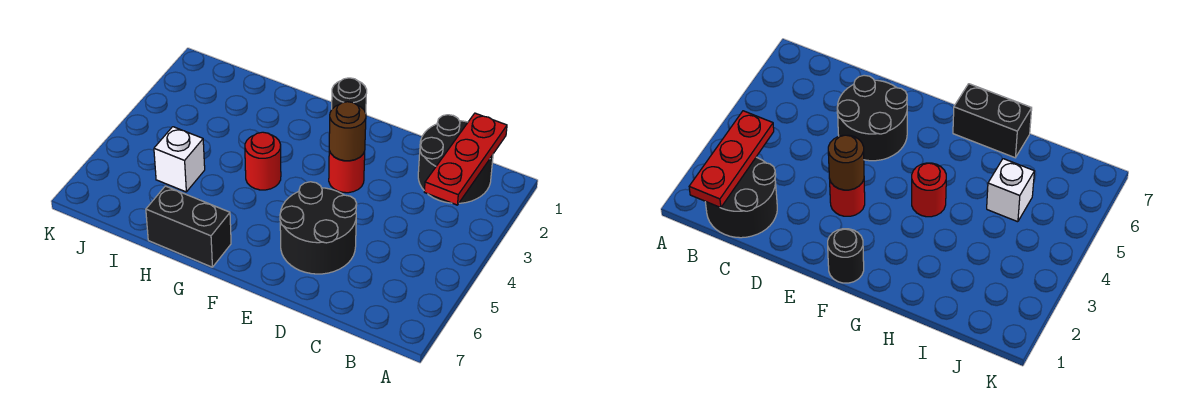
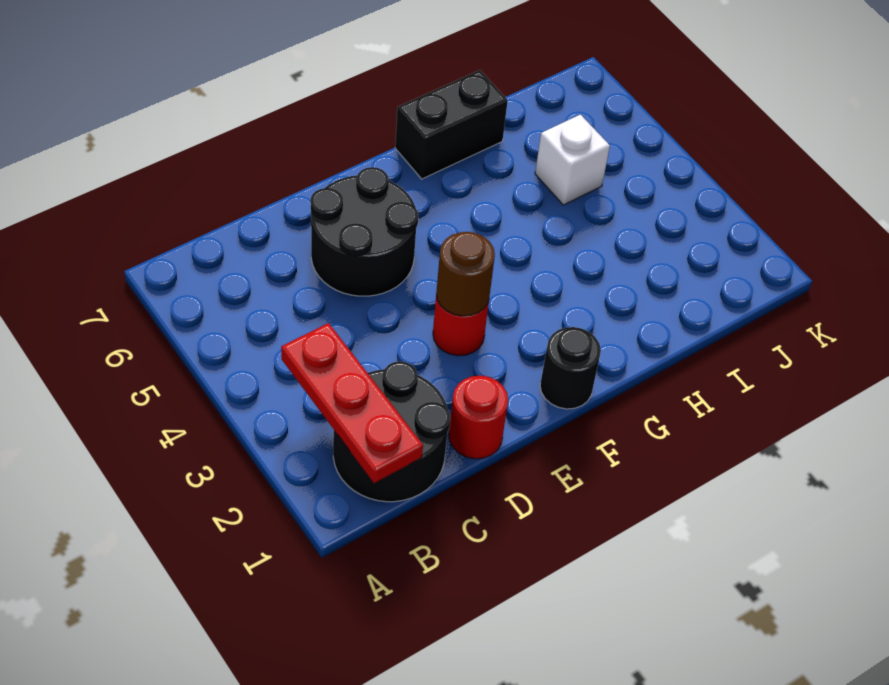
red 1x1 round brick [245,132,281,190] -> red 1x1 round brick moved to [449,376,508,459]

